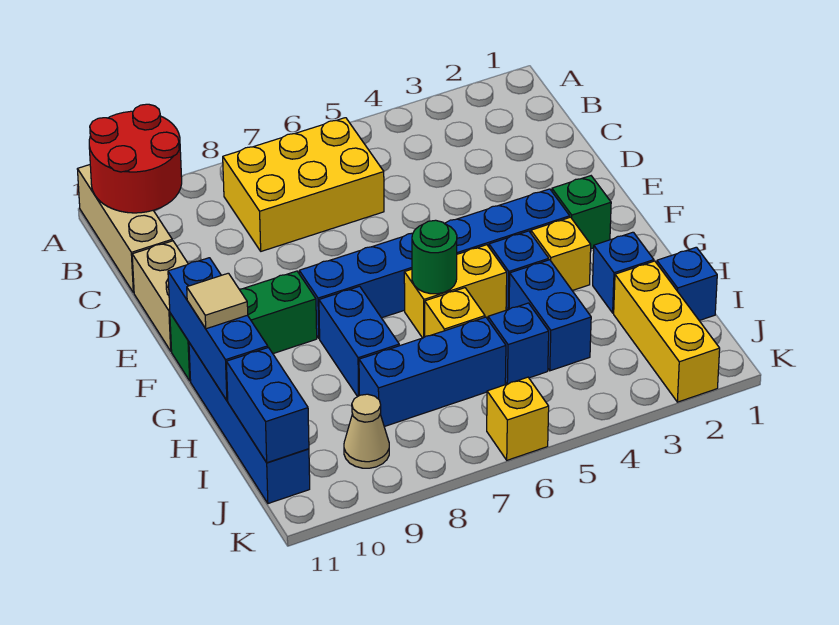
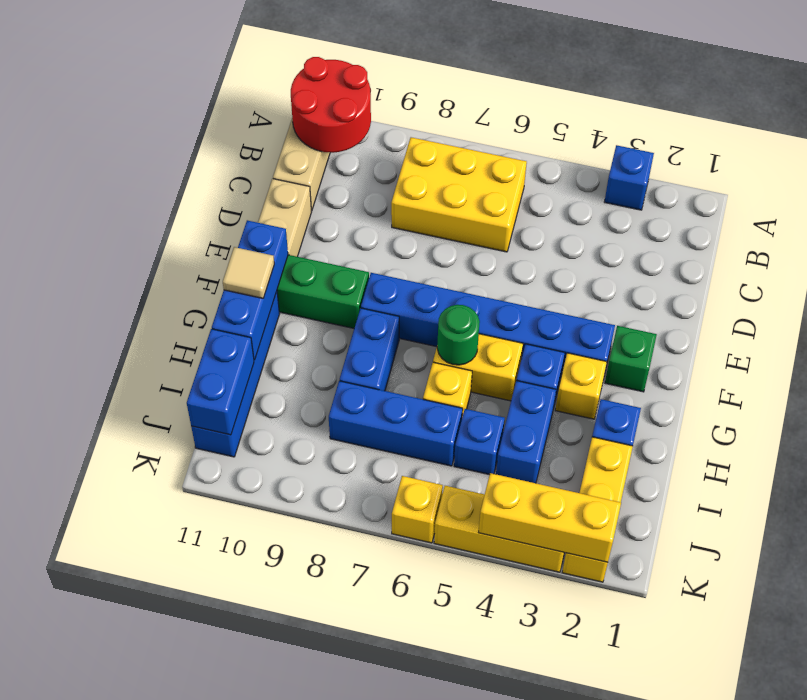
blue 1x1 brick [657,247,717,321] -> blue 1x1 brick moved to [604,145,654,210]
tan 1x1 cone [344,394,389,468] -> none
none -> yellow 1x3 brick [479,473,621,562]
none -> yellow 1x3 brick [434,486,564,572]

